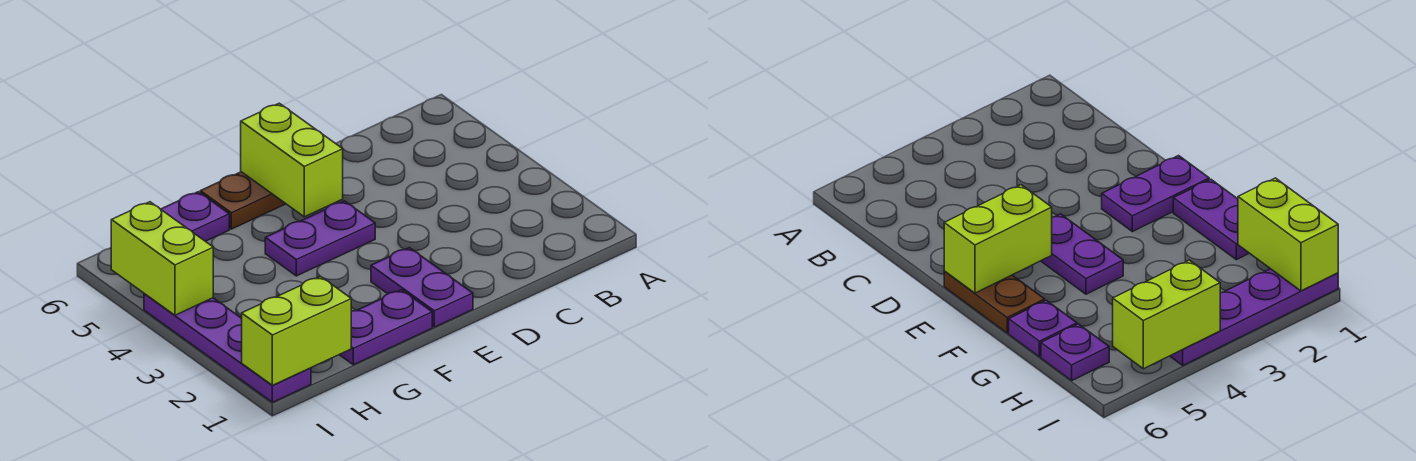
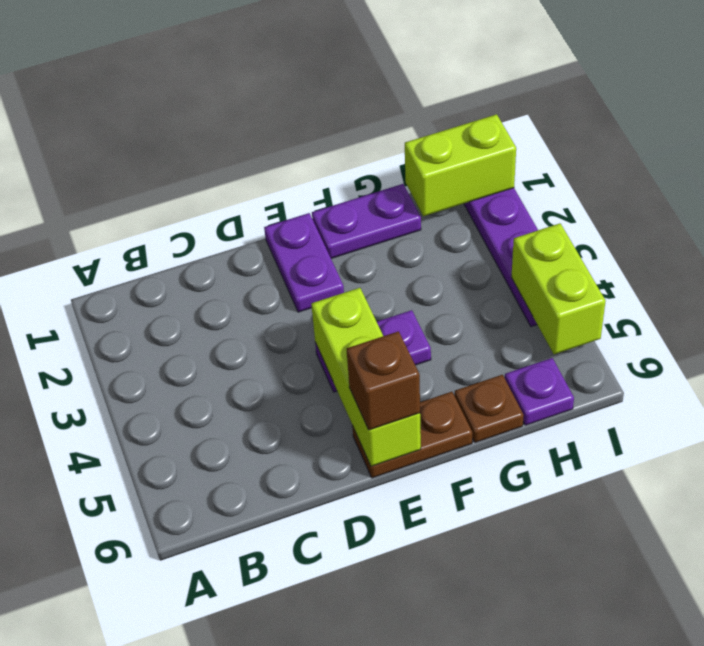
lime 1x2 brick [241,103,343,217] -> lime 1x3 brick [311,288,421,466]
none -> brown 1x1 brick [347,331,420,430]
purple 1x1 plate [161,192,229,241] -> brown 1x1 plate [455,375,524,443]

